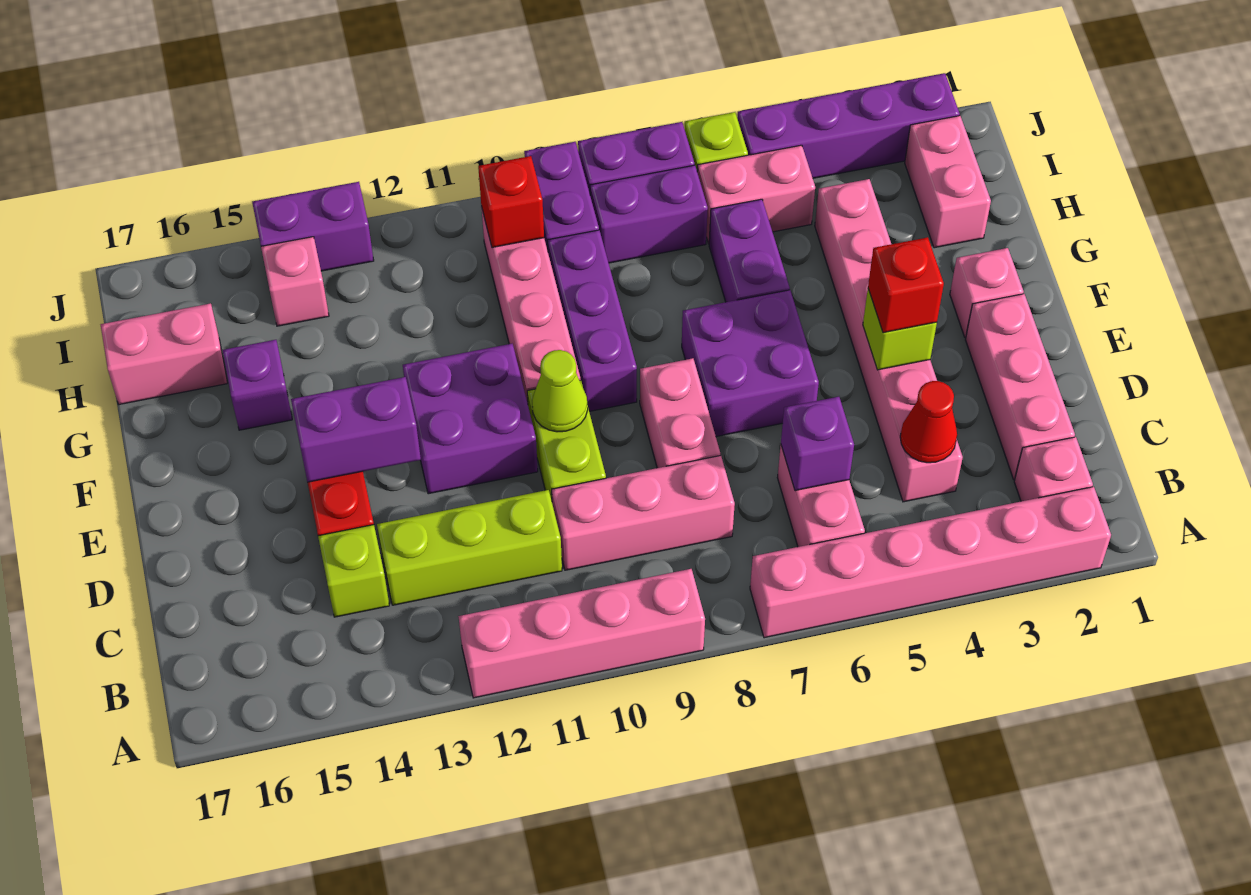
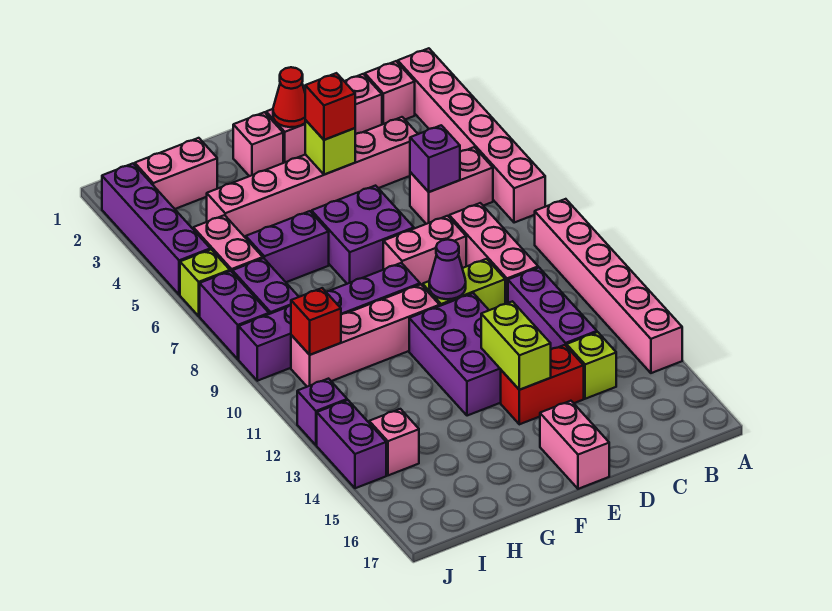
pink 1x4 brick [458,569,705,698] -> pink 1x6 brick [535,199,682,373]
red 1x1 cone [900,381,957,463] -> red 1x1 cone moved to [273,67,305,127]
lime 1x3 brick [377,490,562,605] -> purple 1x3 brick [508,268,597,349]
lime 1x1 cone [532,350,588,432] -> purple 1x1 cone [429,239,466,299]
purple 2x2 brick [403,344,538,494] -> purple 2x3 brick [409,293,501,416]
purple 1x2 brick [291,377,421,482] -> lime 1x2 brick [481,301,551,390]
purple 1x1 brick [223,340,292,430] -> purple 1x1 brick moved to [297,379,347,445]
pink 1x2 brick [101,303,227,404] -> pink 1x2 brick moved to [540,401,609,489]

